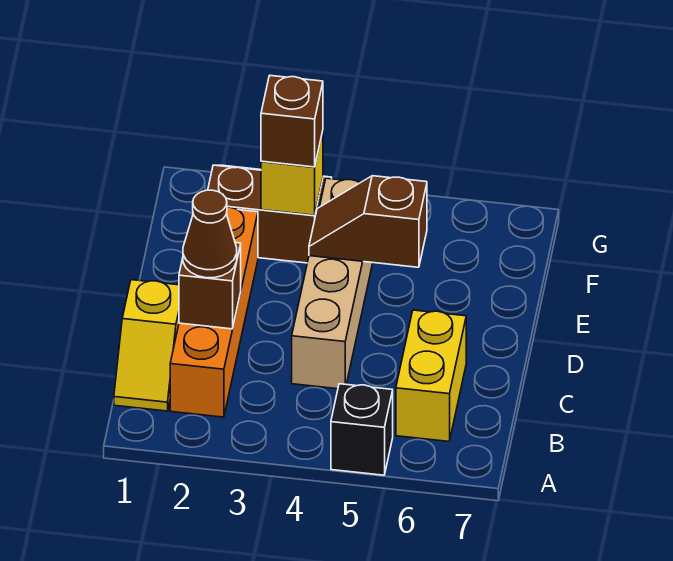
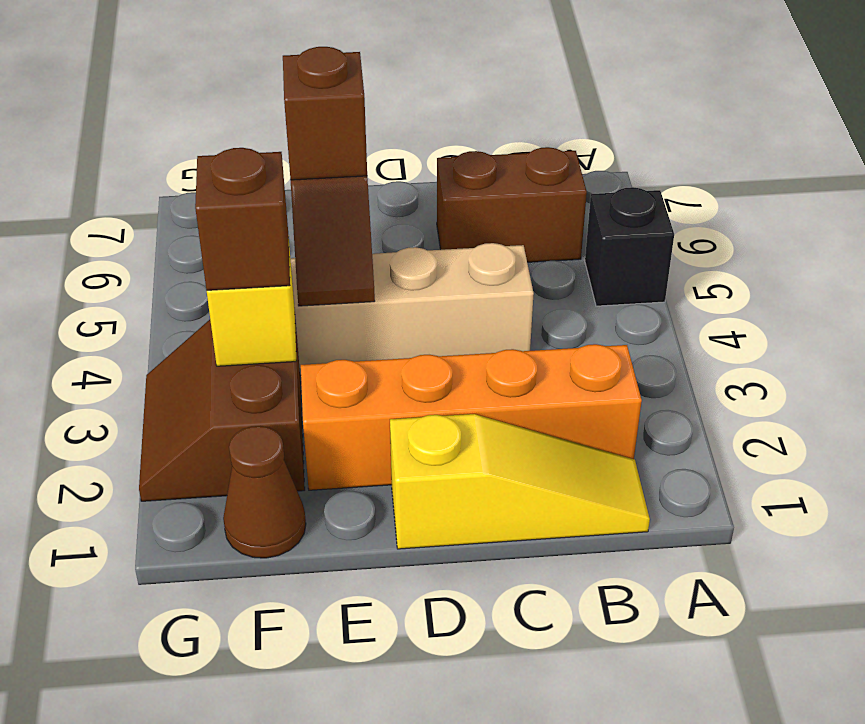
yellow 1x2 slope [114,280,179,411] -> yellow 1x3 slope [390,414,650,549]
yellow 1x2 brick [396,310,466,442] -> brown 1x2 brick [437,147,587,262]
brown 1x1 brick [179,243,241,329] -> brown 1x1 brick moved to [283,47,367,180]
brown 1x1 cone [183,190,237,278] -> brown 1x1 cone moved to [223,426,306,558]

